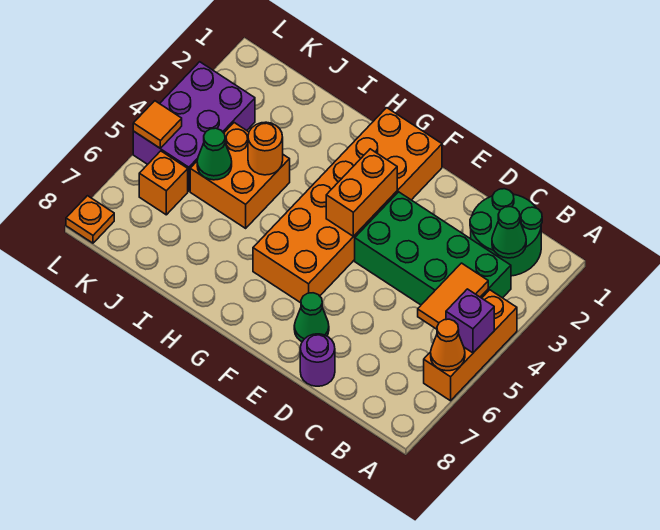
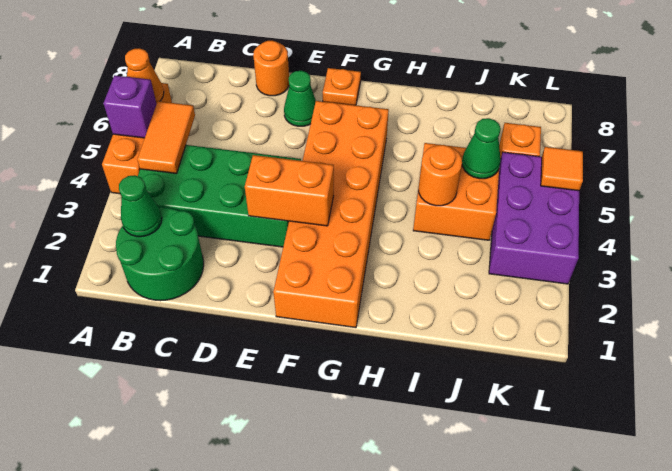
purple 1x1 round brick [300,334,335,386] -> orange 1x1 round brick [253,41,289,96]
orange 1x2 brick [326,149,397,236] -> orange 1x2 brick turned to [245,155,334,226]
orange 1x1 plate [66,196,114,243] -> orange 1x1 plate moved to [323,68,361,105]

